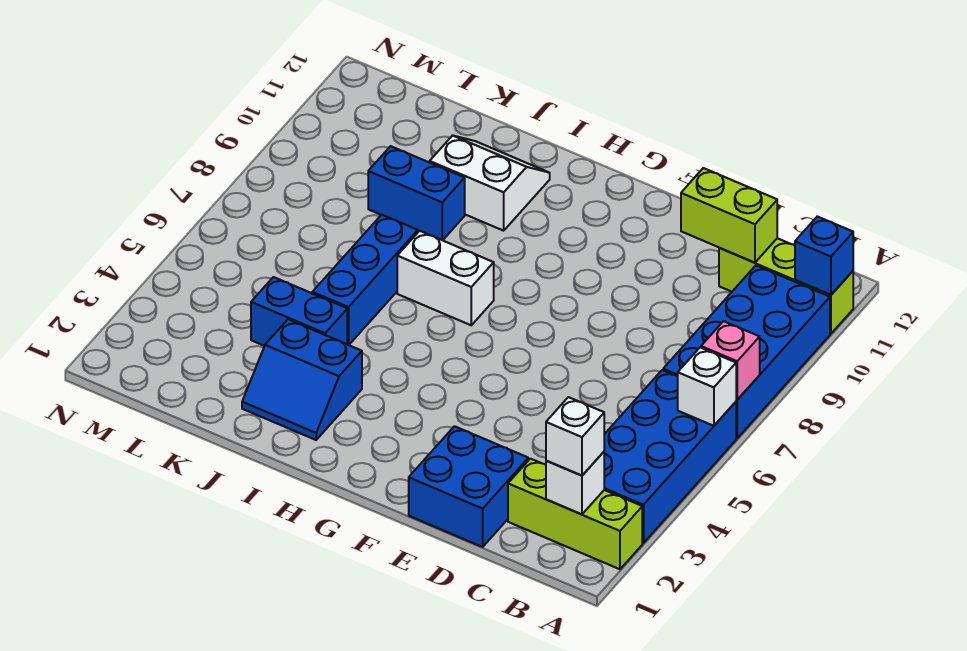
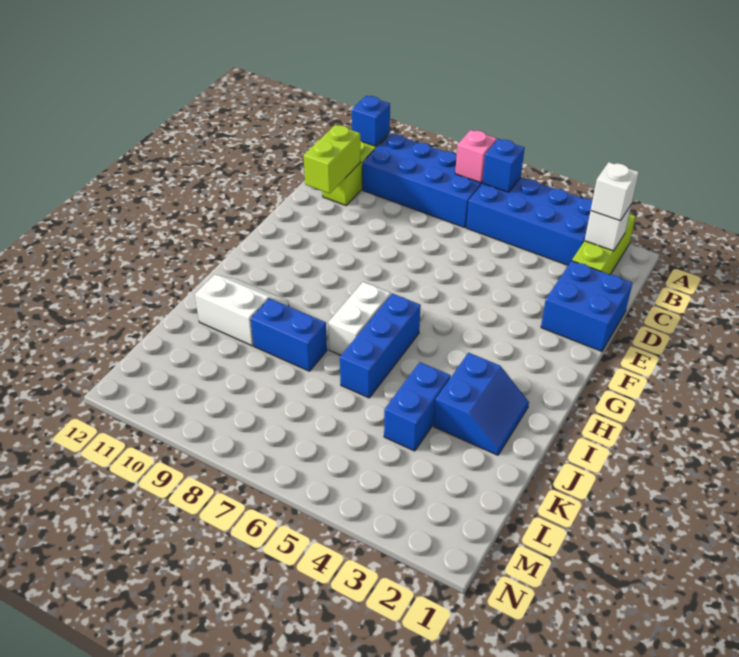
white 1x1 brick [678,347,736,426] -> blue 1x1 brick [482,139,525,192]
white 2x2 slope [430,135,550,231] -> white 2x2 slope turned to [195,275,289,346]
blue 1x3 brick [312,215,418,345] -> blue 1x3 brick turned to [340,293,421,398]
blue 1x2 brick [368,146,465,240] -> blue 1x2 brick turned to [251,298,327,371]

